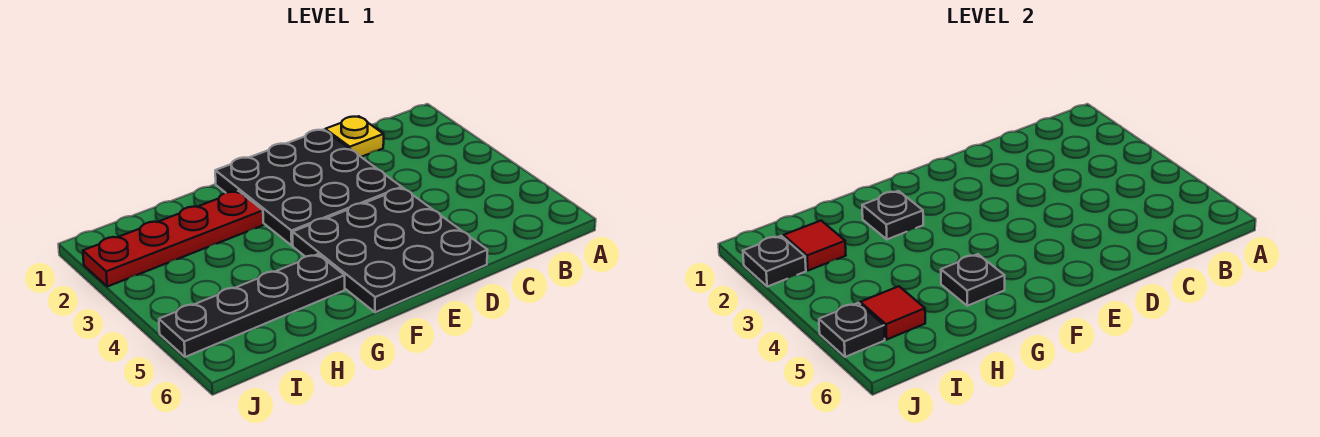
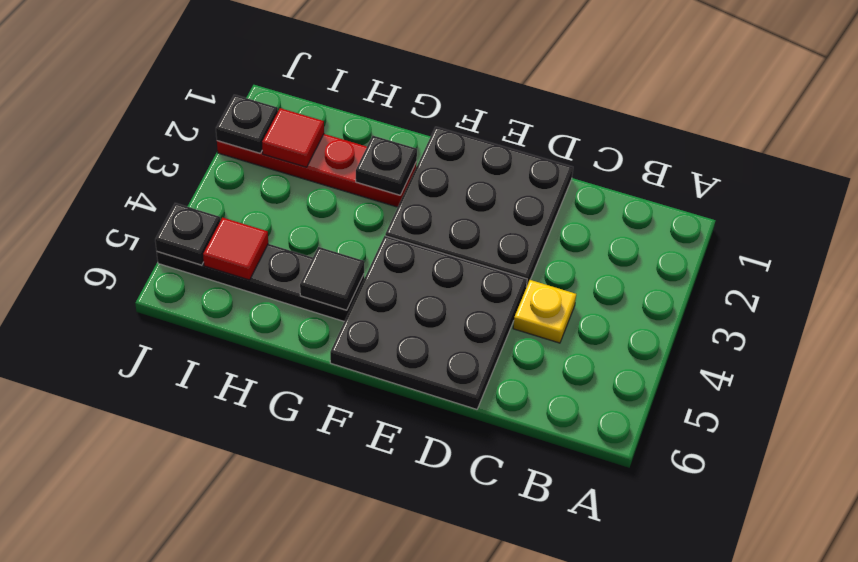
yellow 1x1 plate [325,116,384,157] -> yellow 1x1 plate moved to [513,280,576,343]
black 1x1 plate [941,254,1005,306] -> black 1x1 tile [300,247,364,310]

